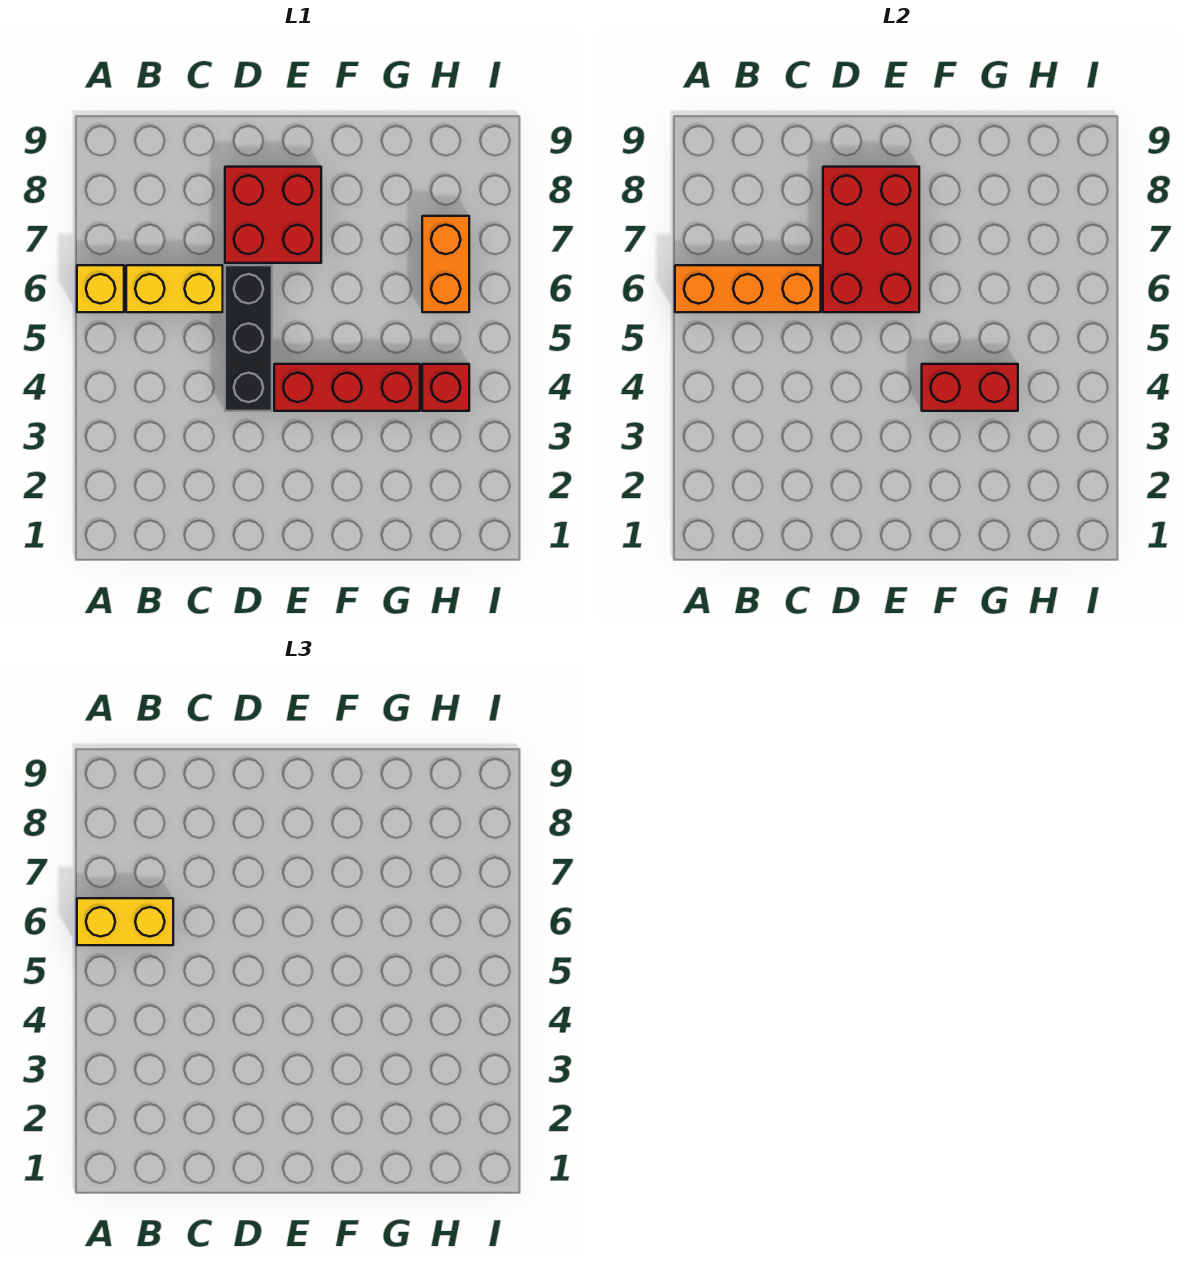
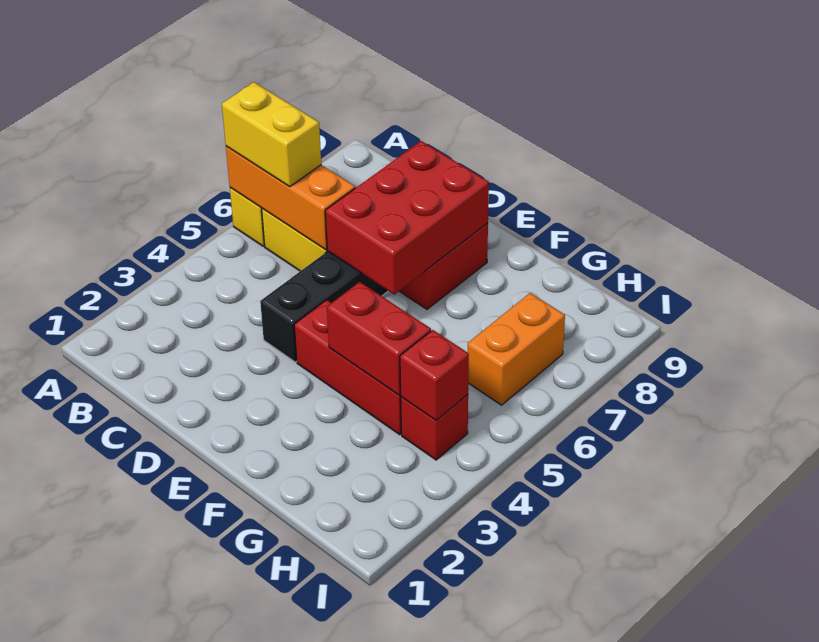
none -> red 1x1 brick [400,330,469,420]

